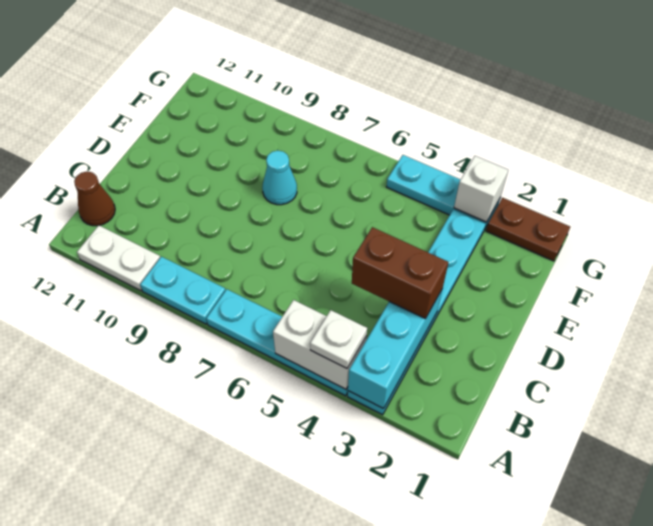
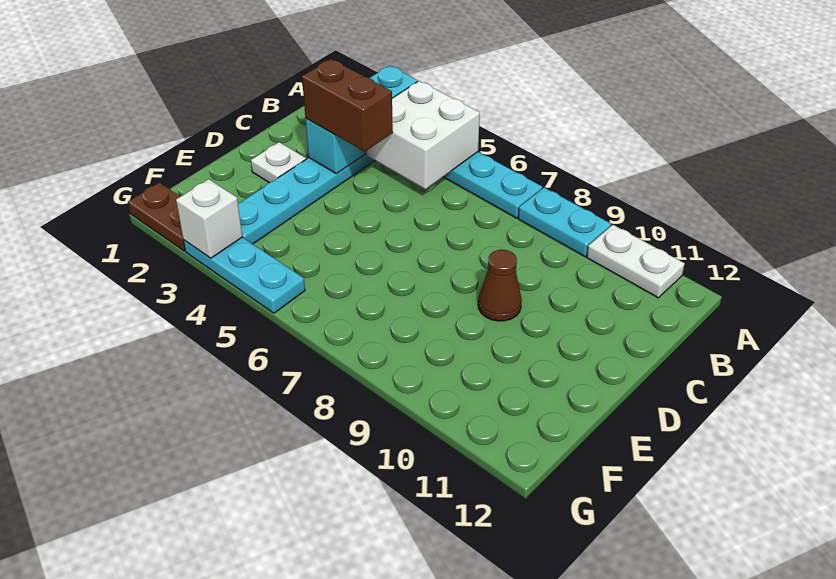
white 1x2 brick [273,300,367,389] -> white 2x2 brick [366,81,480,189]
white 1x1 plate [310,310,367,368] -> white 1x1 plate moved to [251,142,306,183]
brown 1x1 cone [74,171,115,226] -> brown 1x1 cone moved to [478,250,522,321]
cyan 1x1 cone [262,151,297,205] -> none

